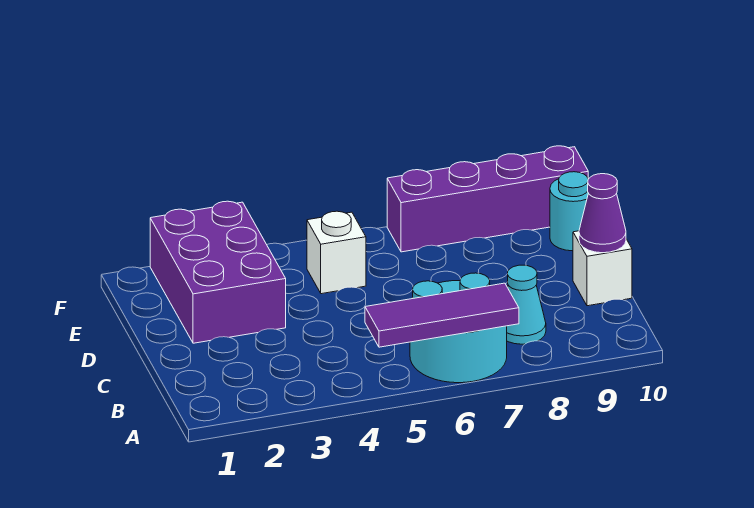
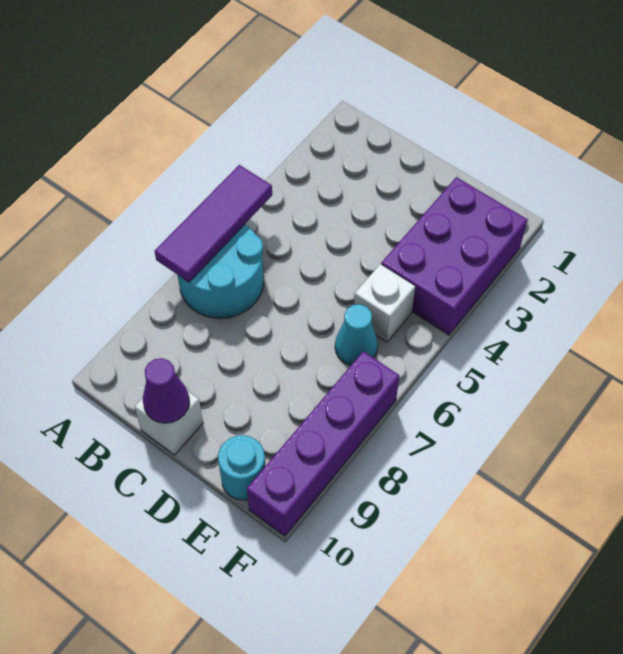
cyan 1x1 cone [507,265,546,344] -> cyan 1x1 cone moved to [335,304,378,365]
purple 2x3 brick [150,201,286,343] -> purple 2x3 brick turned to [381,177,528,335]

